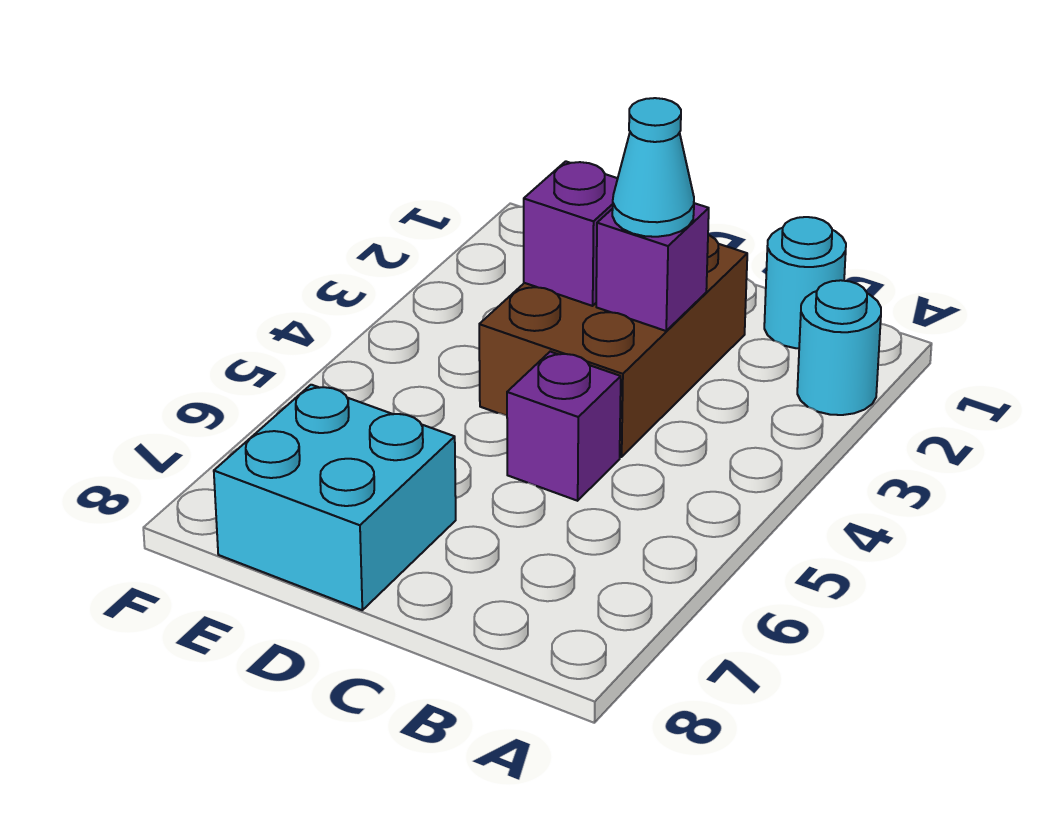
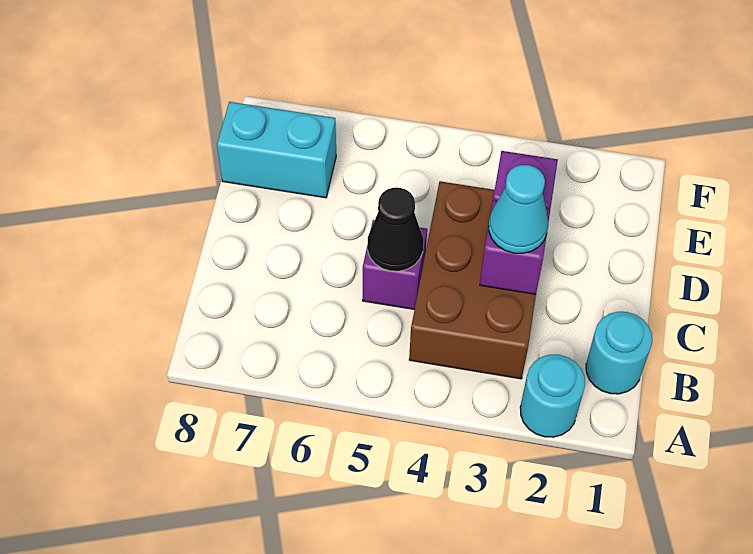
brown 2x3 brick [479,235,747,457] -> brown 2x3 brick turned to [409,181,536,379]
none -> black 1x1 cone [368,188,423,271]
cyan 2x2 brick [214,385,456,610] -> cyan 1x2 brick [217,102,336,198]

